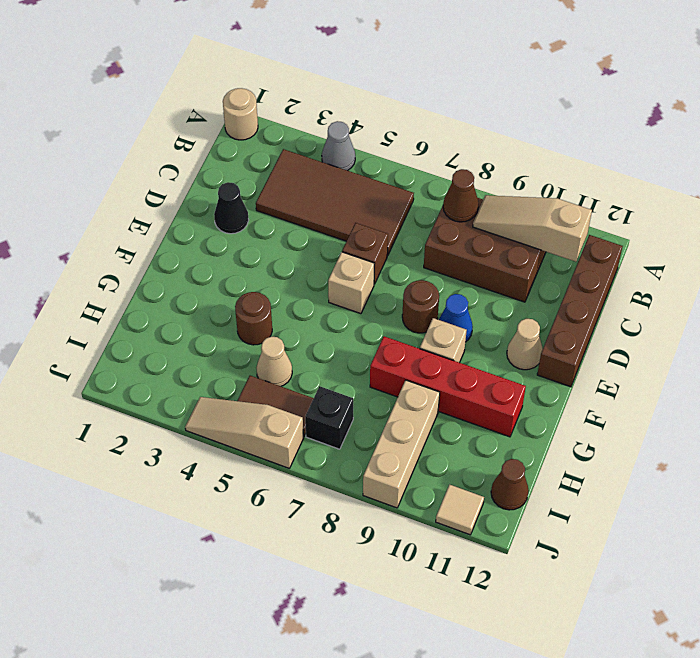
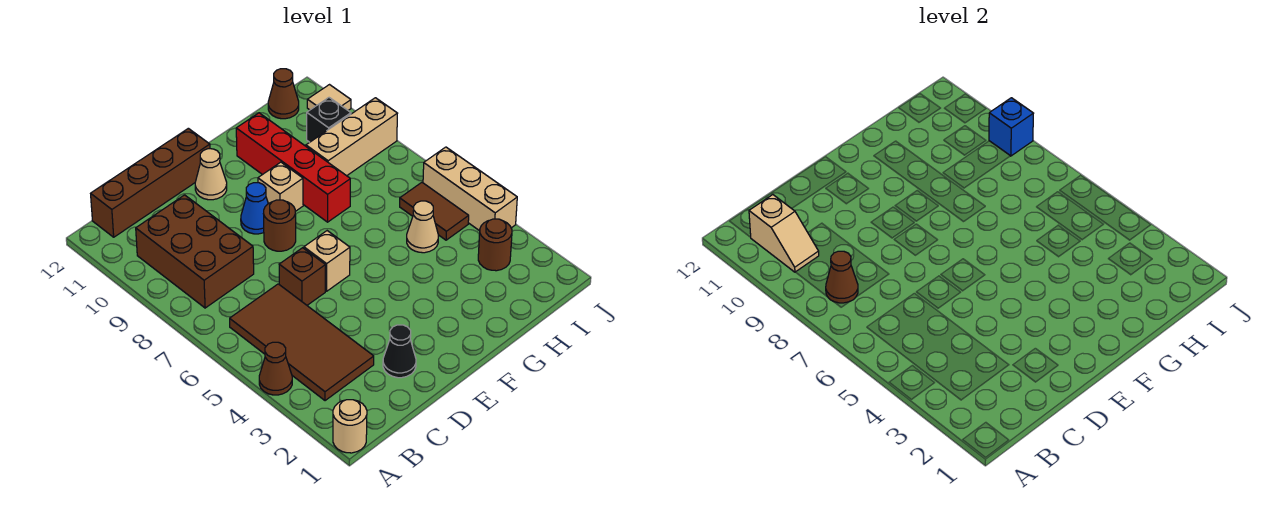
grey 1x1 cone [322,121,355,171] -> brown 1x1 cone [259,342,292,395]
tan 1x3 slope [473,195,592,262] -> tan 1x2 slope [749,195,819,272]
brown 1x1 round brick [235,292,272,345] -> brown 1x1 round brick moved to [478,219,512,271]
black 1x1 brick [305,386,353,449] -> black 1x1 brick moved to [307,98,351,142]
tan 1x3 slope [185,397,304,468] -> tan 1x3 brick [423,147,517,231]
none -> blue 1x1 brick [989,98,1034,156]

